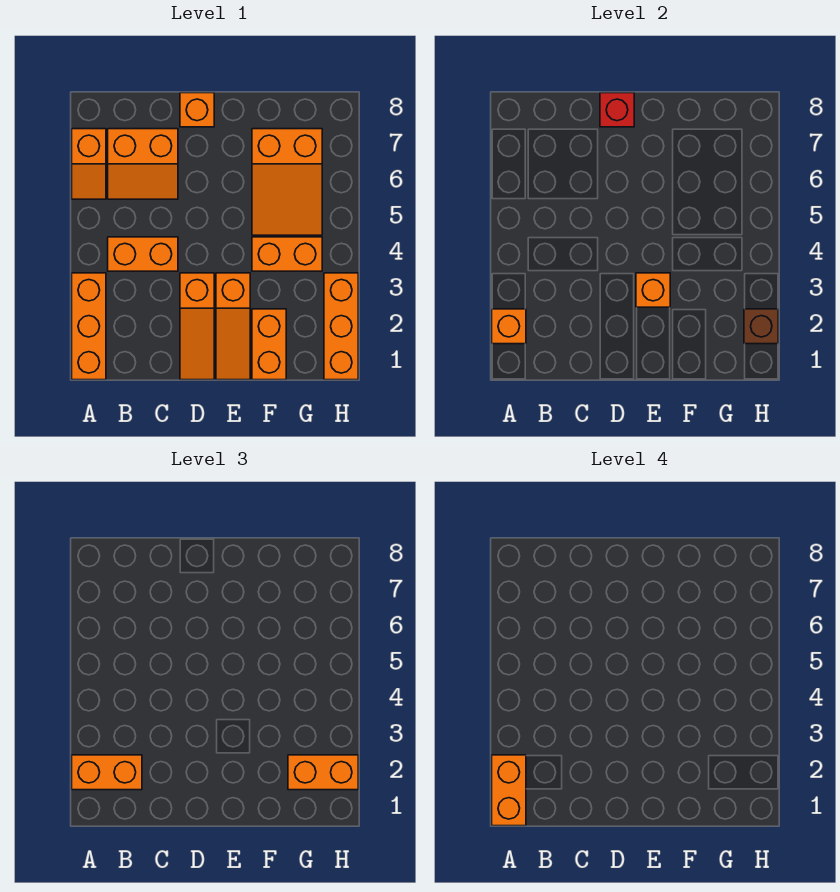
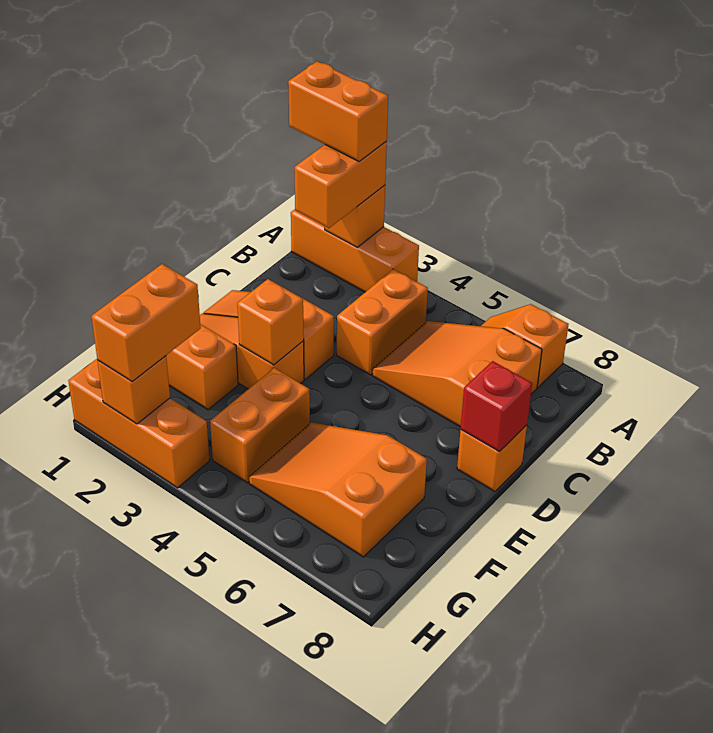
orange 2x2 slope [108,129,178,199] -> orange 2x3 slope [373,321,542,427]
brown 1x1 brick [744,309,778,344] -> orange 1x1 brick [98,356,170,424]

